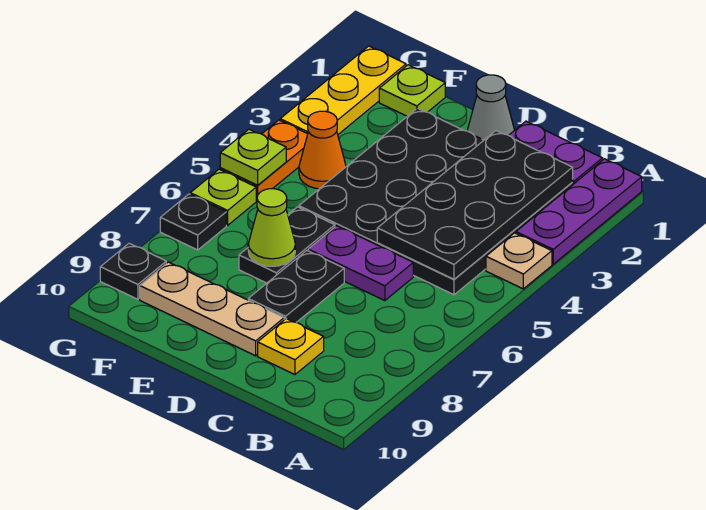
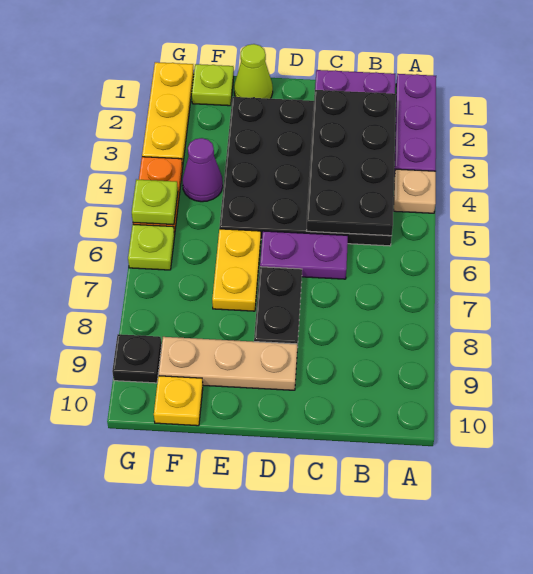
yellow 1x1 plate [258,319,324,375] -> yellow 1x1 plate moved to [154,376,203,426]
grey 1x1 cone [467,75,514,140] -> none
black 1x2 plate [239,207,335,283] -> yellow 1x2 plate [212,229,261,311]
lime 1x1 cone [248,189,295,266] -> lime 1x1 cone moved to [234,44,273,99]
orange 1x1 cone [299,111,346,189] -> purple 1x1 cone [182,138,223,202]
black 1x1 plate [160,194,226,250] -> none

